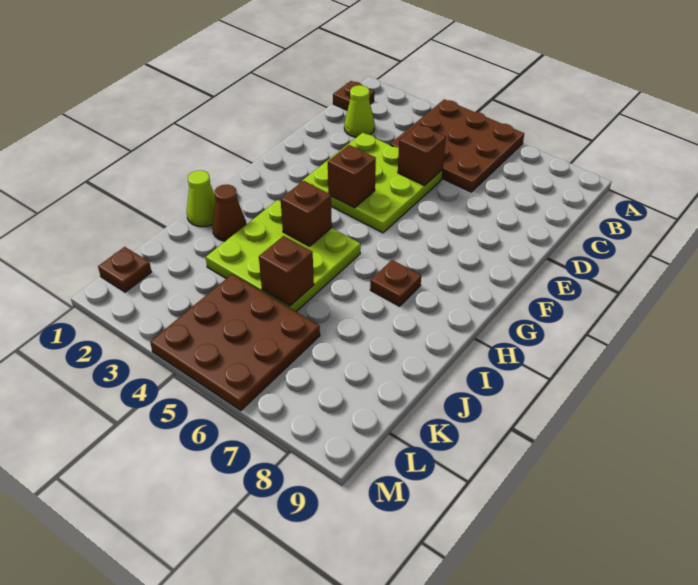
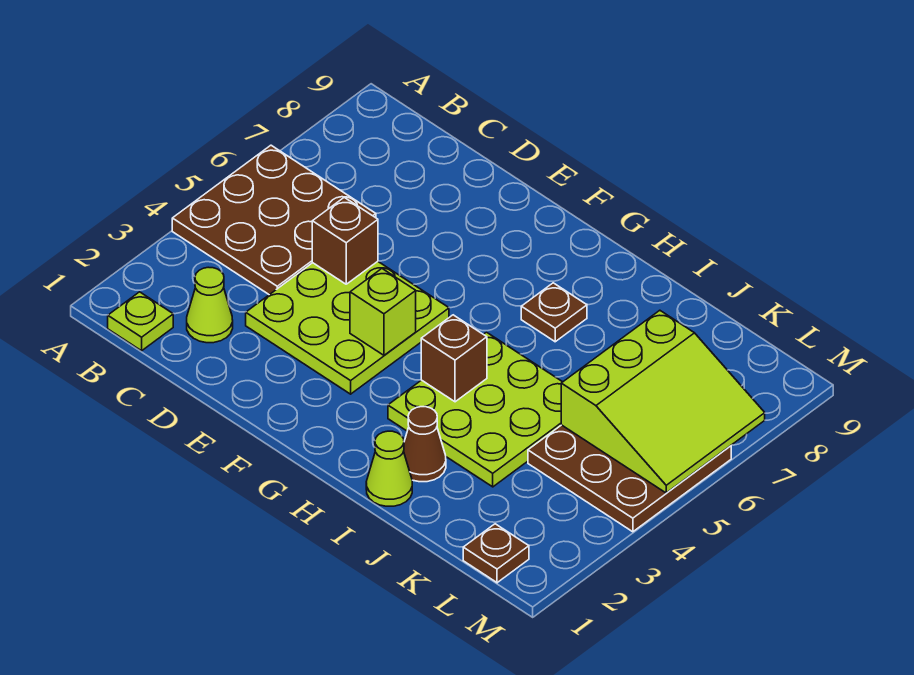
brown 1x1 plate [333,81,374,110] -> lime 1x1 plate [108,292,173,351]
brown 1x1 brick [328,145,376,208] -> lime 1x1 brick [350,269,416,355]
brown 1x1 brick [259,236,314,306] -> none
none -> lime 3x3 slope [561,310,765,493]

